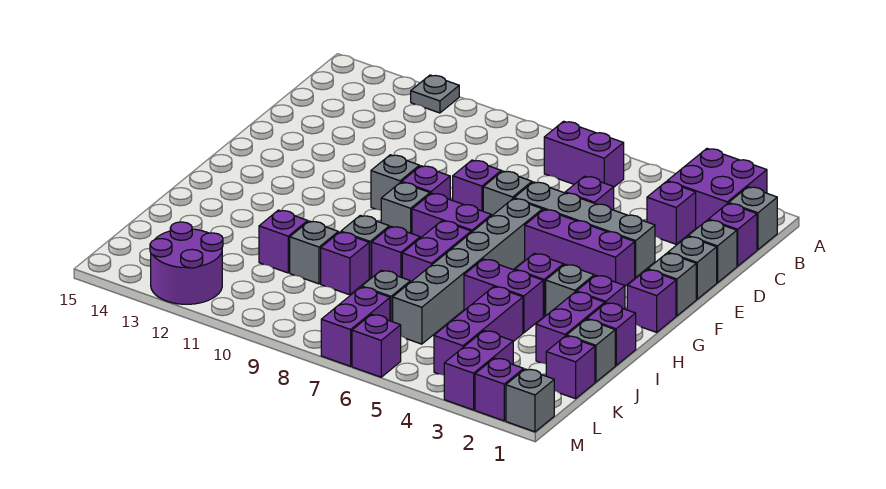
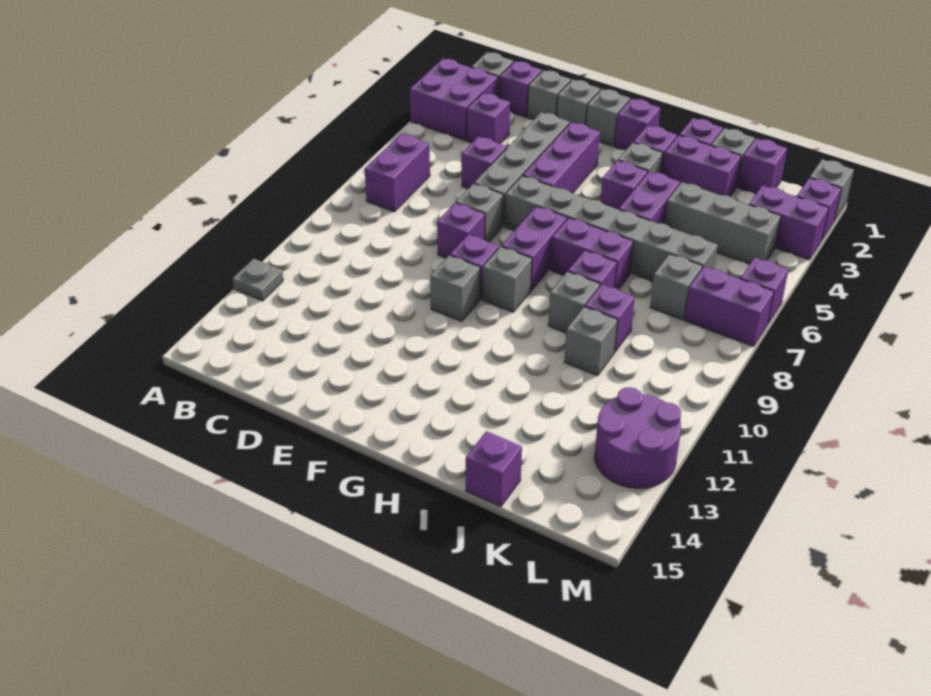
purple 1x3 brick [434,287,523,375] -> grey 1x3 brick [665,182,781,264]
purple 1x1 brick [259,210,308,273] -> purple 1x1 brick moved to [466,431,522,507]

